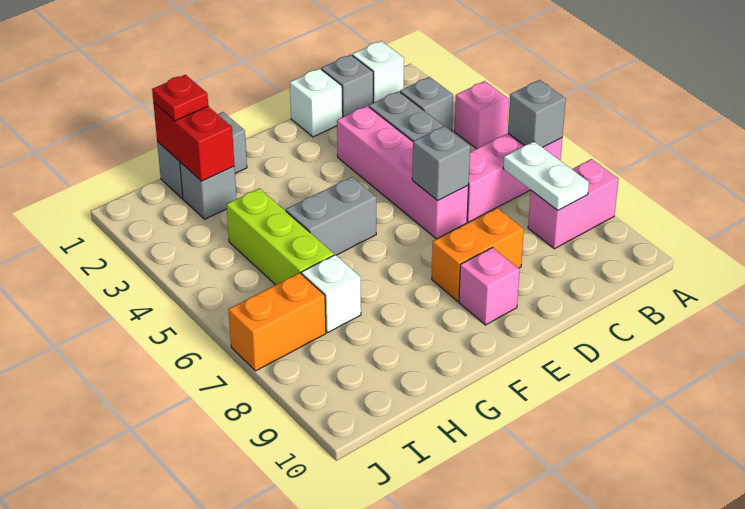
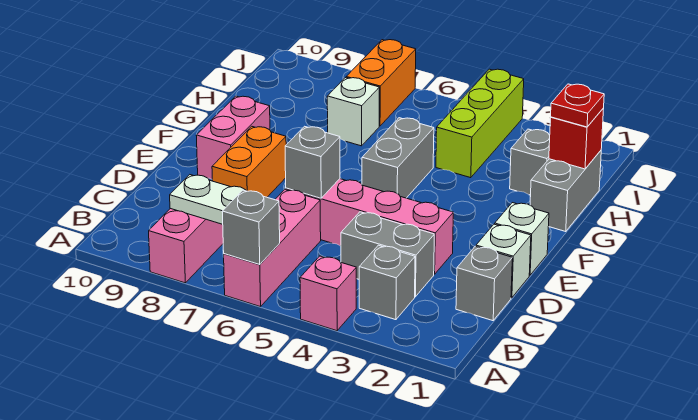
white 1x1 brick [352,41,404,103] -> white 1x1 brick moved to [495,203,549,275]
pink 1x1 brick [459,248,520,325] -> pink 1x2 brick [196,96,270,179]
red 1x2 brick [153,103,234,181] -> red 1x1 brick [549,108,604,169]
lime 1x3 brick [226,188,334,285] -> lime 1x3 brick turned to [436,69,524,178]

